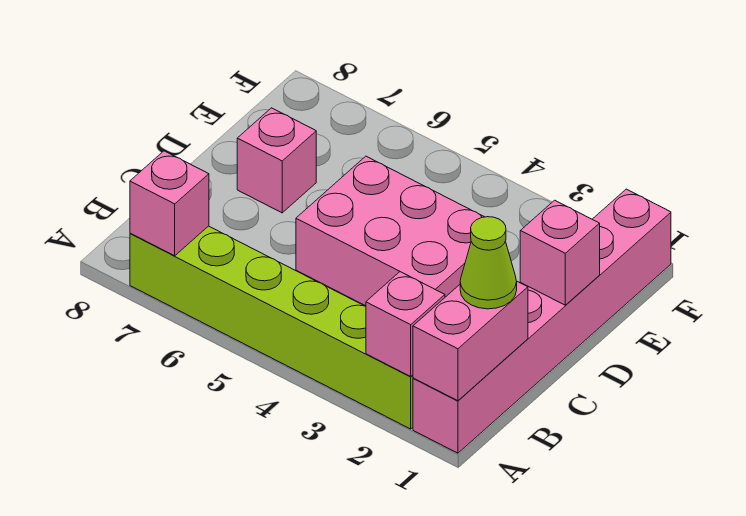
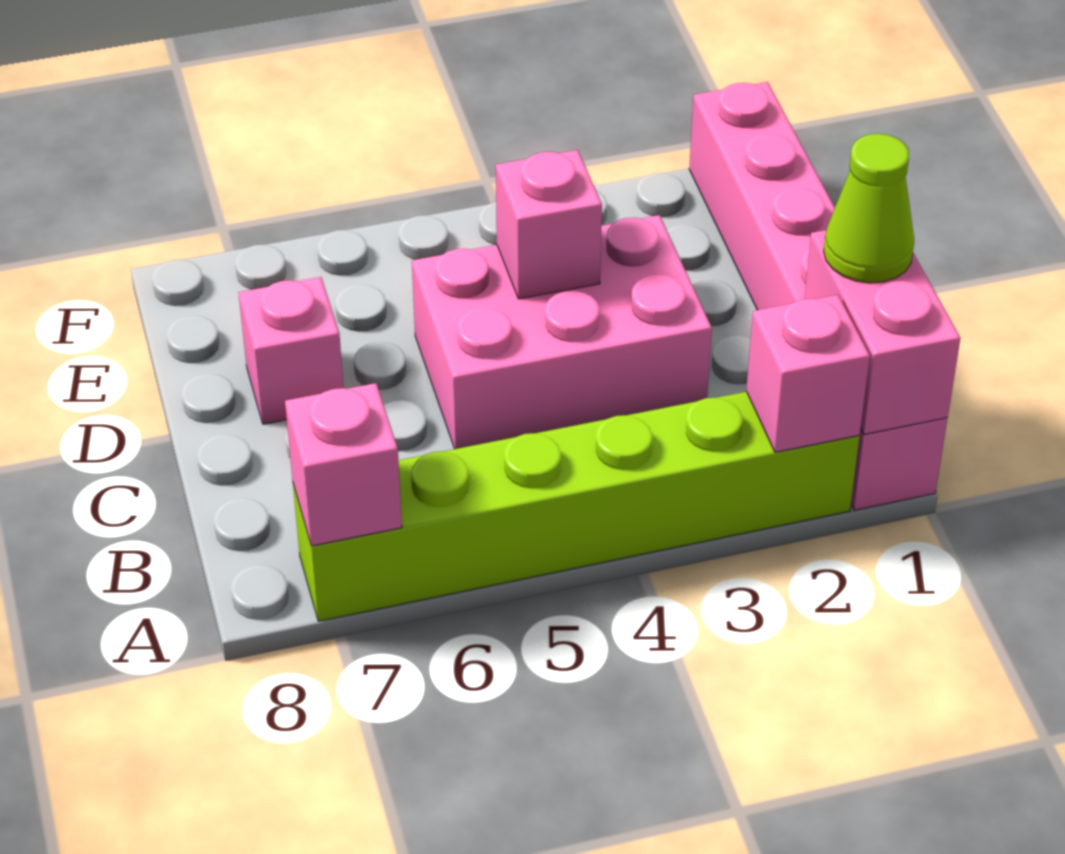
pink 1x1 brick [520,200,600,305] -> pink 1x1 brick moved to [496,150,602,299]

